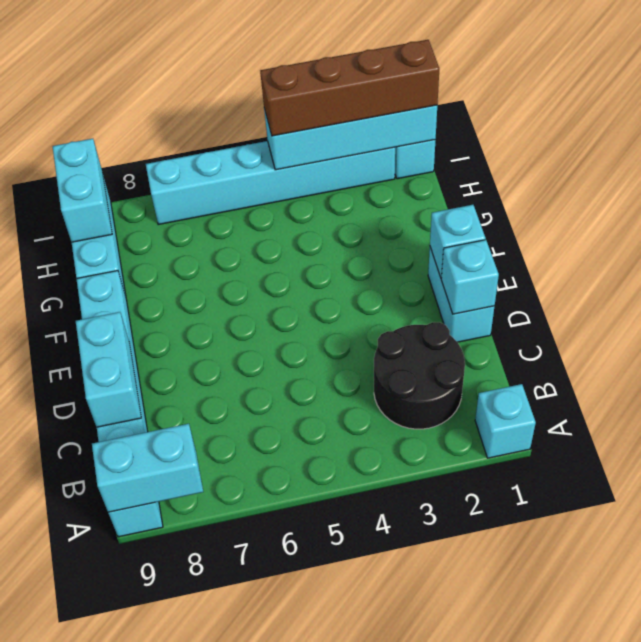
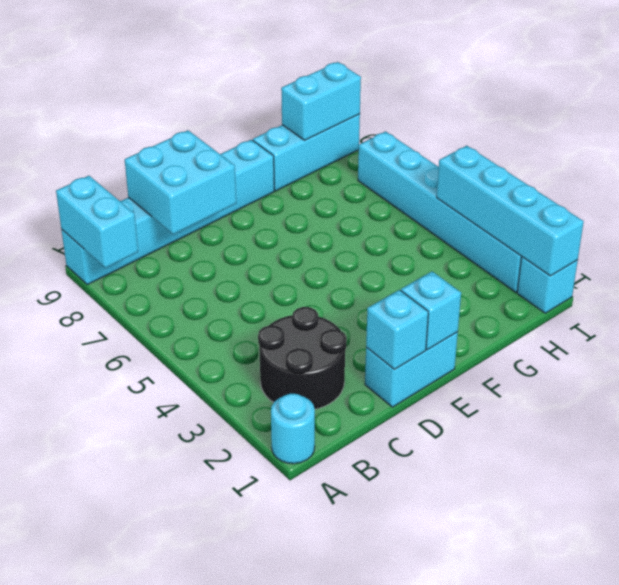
cyan 1x1 brick [475,384,536,458] -> cyan 1x1 round brick [271,393,315,464]
cyan 1x2 brick [76,312,141,427] -> cyan 2x2 brick [125,130,236,234]
brown 1x4 brick [260,40,439,136] -> none

